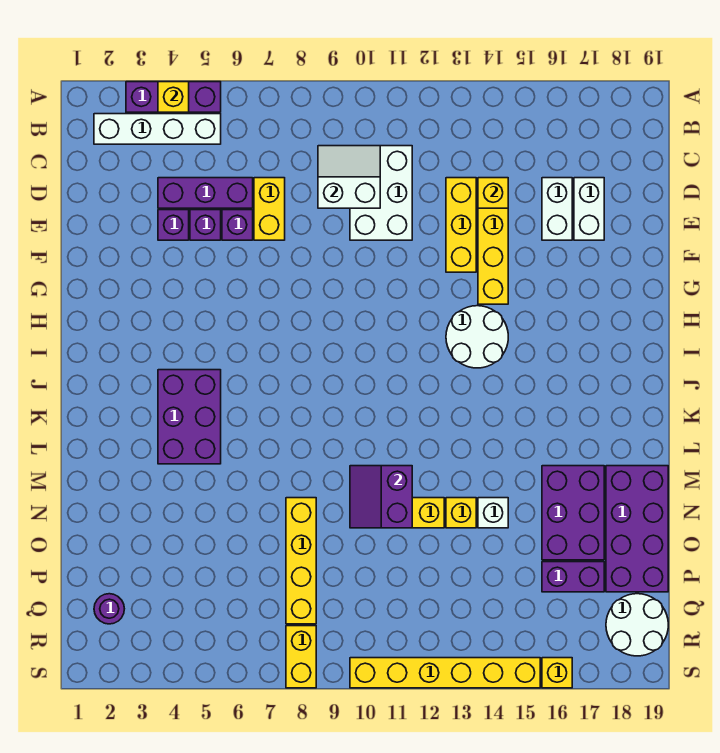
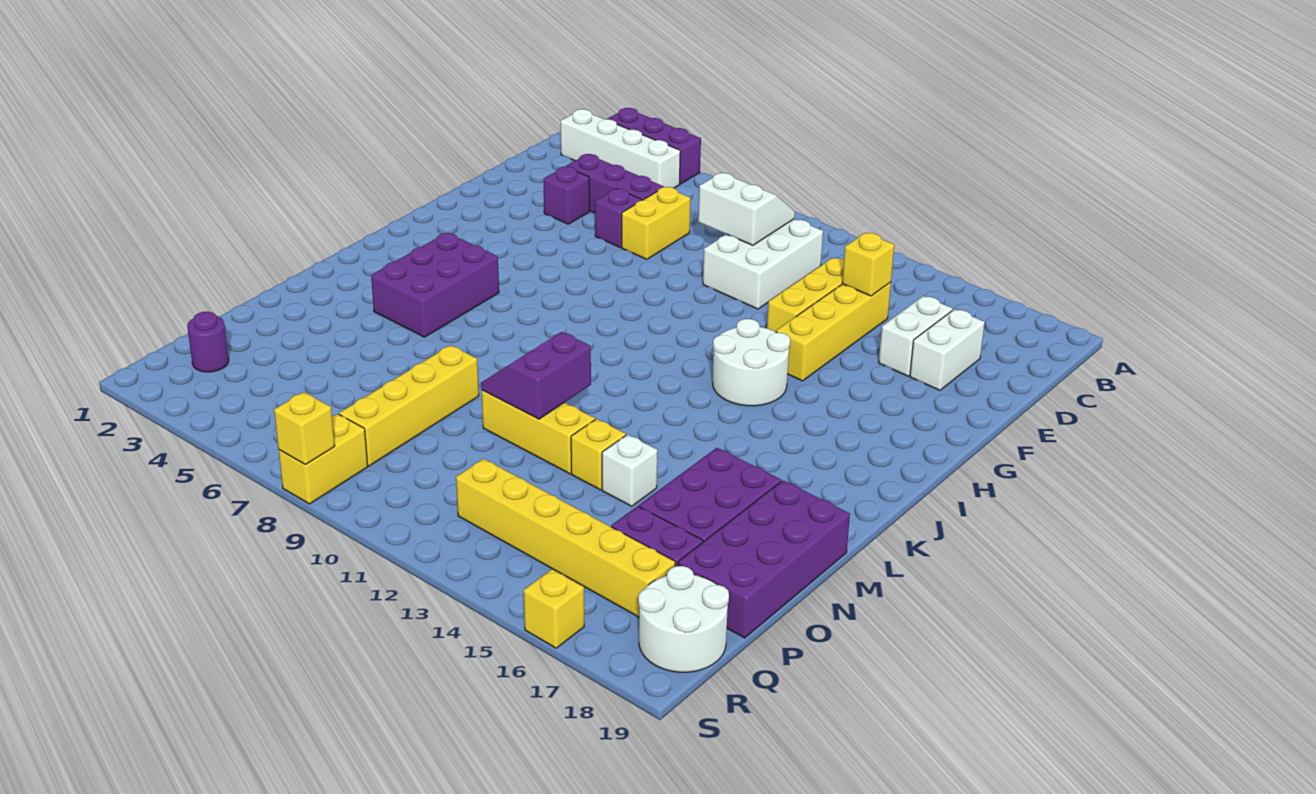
yellow 1x1 brick [158,82,189,112] -> yellow 1x1 brick moved to [274,392,335,465]
purple 1x1 brick [190,210,221,240] -> none
yellow 1x6 brick [350,658,540,688] -> yellow 1x6 brick moved to [456,459,675,617]

